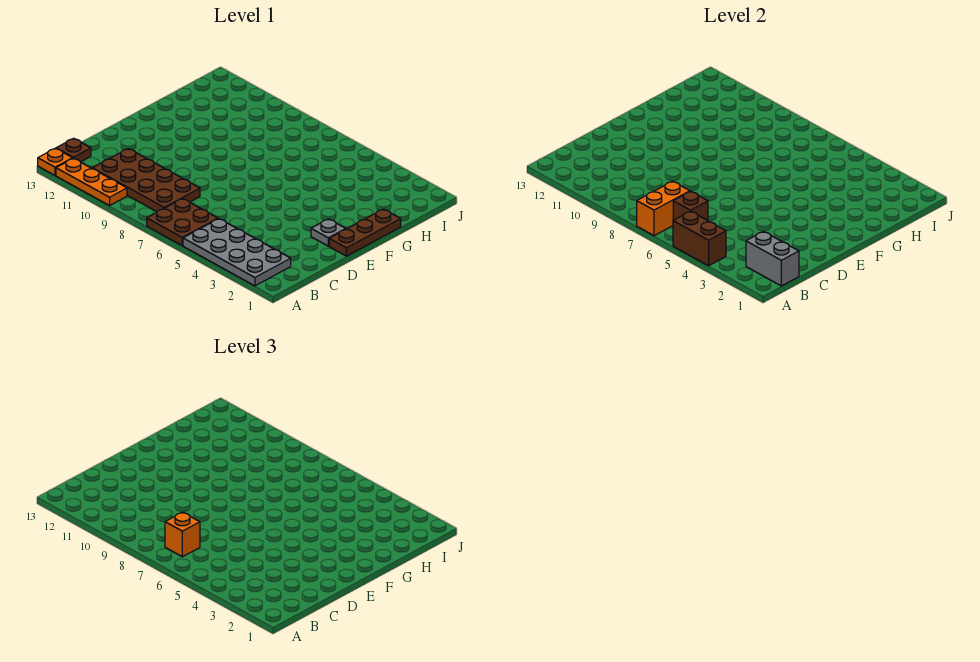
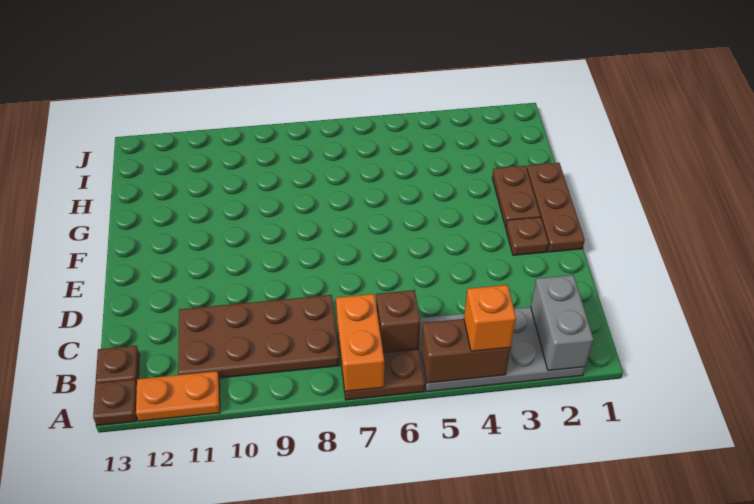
orange 1x3 plate [56,158,127,206] -> orange 1x2 plate [136,371,220,421]
orange 1x1 plate [38,148,73,175] -> brown 1x1 plate [93,379,137,426]
grey 1x2 brick [746,232,799,286] -> grey 1x2 brick turned to [531,275,594,371]
orange 1x1 brick [165,512,200,557] -> orange 1x1 brick moved to [464,285,516,351]
grey 1x1 plate [311,219,346,246] -> brown 1x1 plate [506,217,549,255]
none -> brown 1x2 plate [492,166,540,227]

